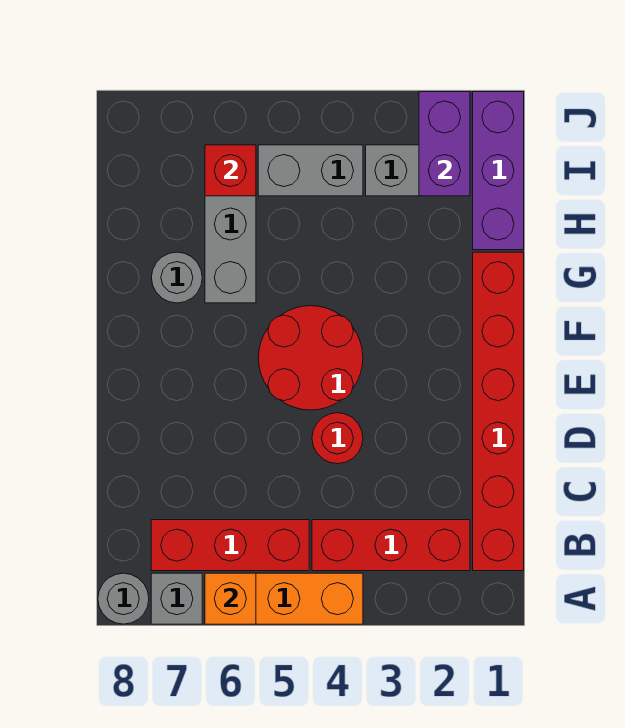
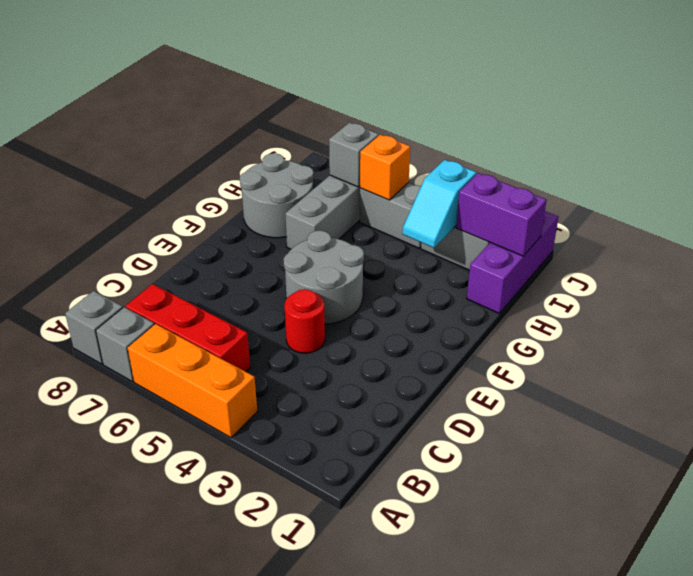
orange 1x1 brick [205,573,256,624] -> orange 1x1 brick moved to [360,135,410,200]
grey 1x1 round brick [98,573,149,624] -> grey 1x1 brick [65,291,123,364]
red 1x6 brick [473,252,524,571] -> none
red 1x3 brick [312,520,470,571] -> none
red 2x2 round brick [259,306,363,410] -> grey 2x2 round brick [284,230,364,324]
grey 1x1 round brick [151,252,202,303] -> grey 2x2 round brick [240,153,314,238]
none -> cyan 1x2 slope [402,160,476,248]
purple 1x2 brick [419,92,470,196] -> purple 1x2 brick turned to [456,173,547,256]
red 1x1 brick [205,145,256,196] -> grey 1x1 brick [329,123,379,187]

